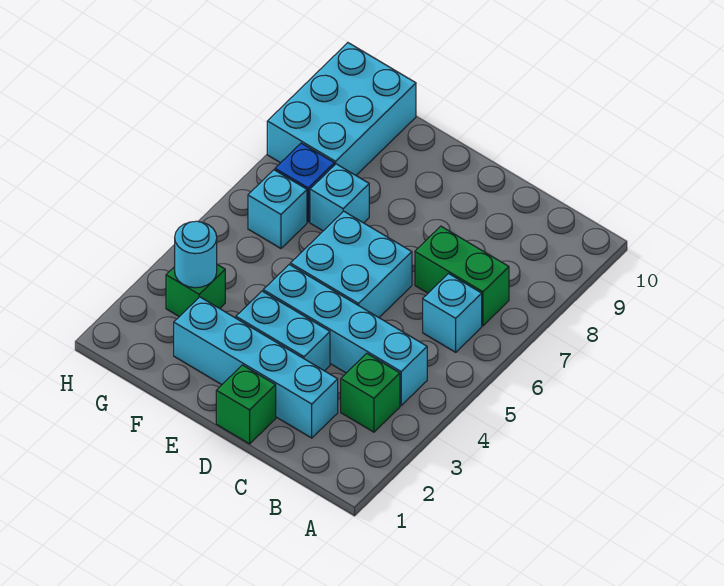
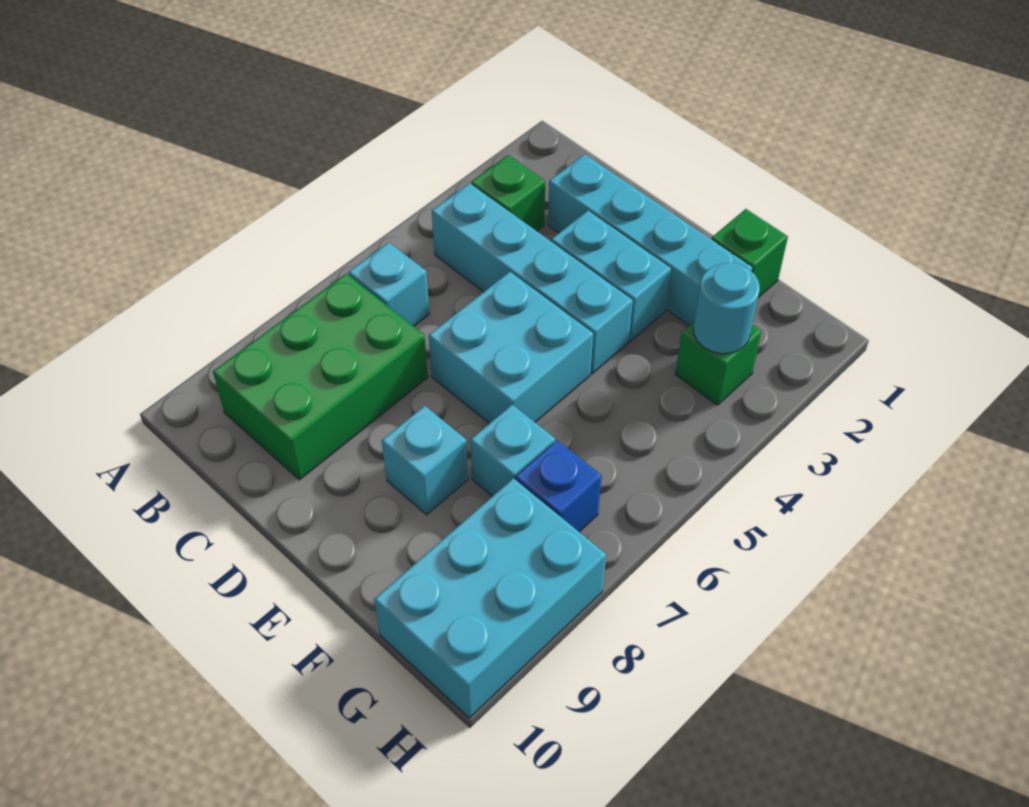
green 1x2 brick [415,226,509,326] -> green 2x3 brick [213,273,428,480]
green 1x1 brick [216,365,276,444] -> green 1x1 brick moved to [711,209,788,298]
cyan 1x1 brick [248,170,307,248] -> cyan 1x1 brick moved to [382,406,468,515]

